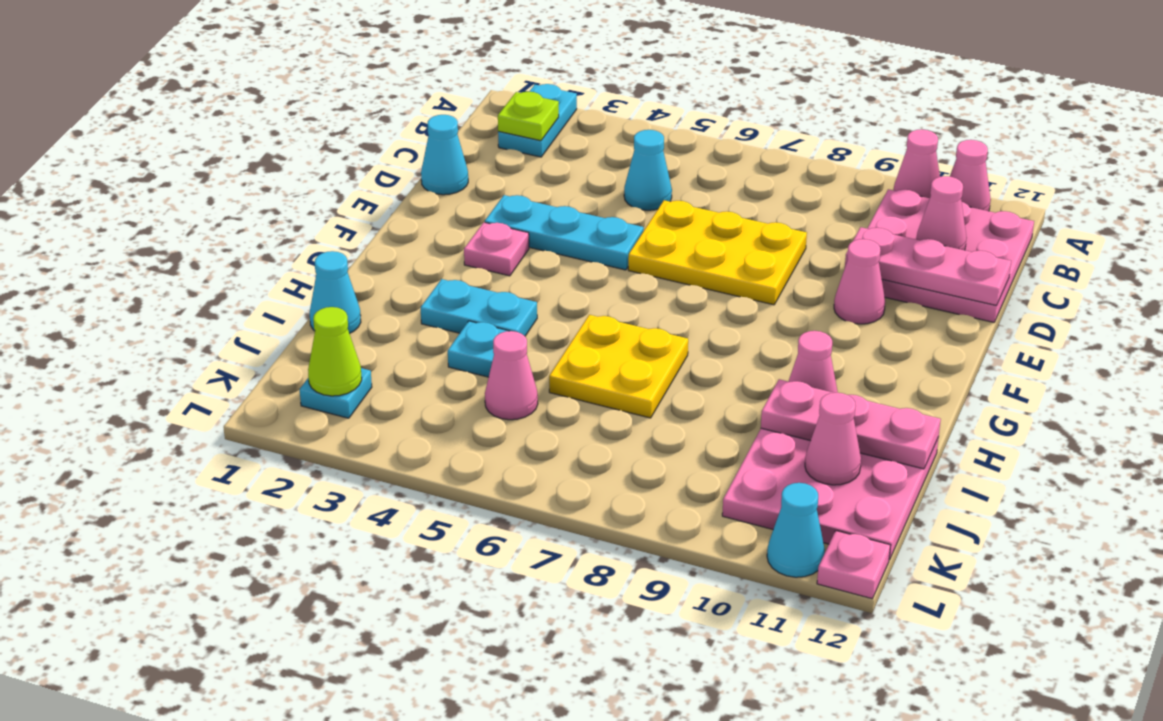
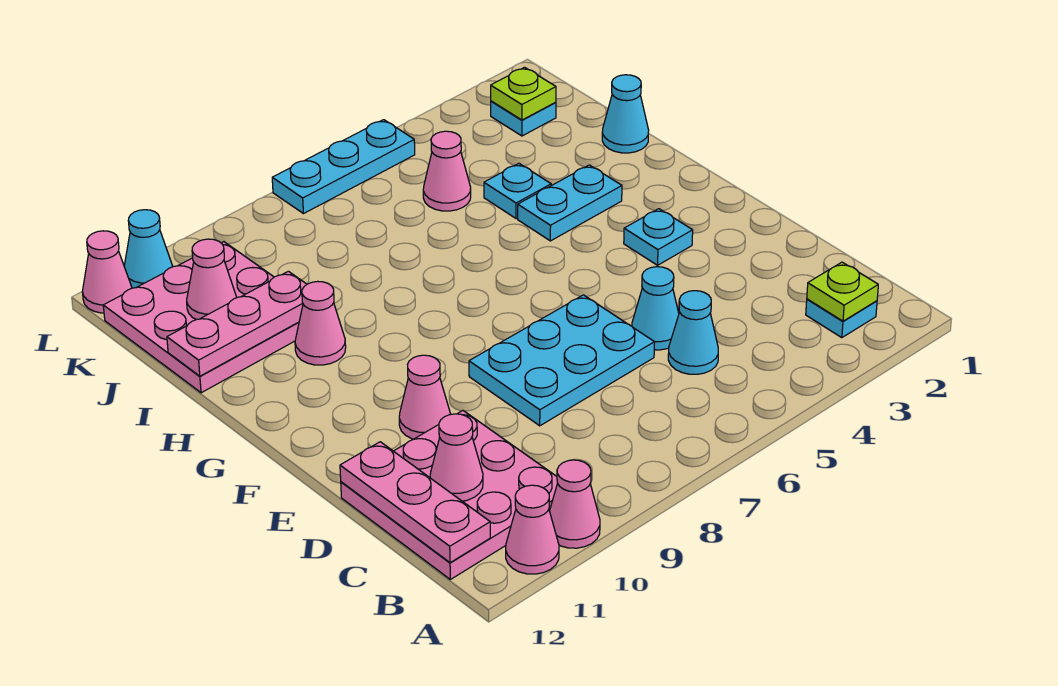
cyan 1x2 plate [498,84,577,157] -> cyan 1x1 plate [806,299,877,338]
cyan 1x1 cone [421,115,468,195] -> cyan 1x1 cone moved to [632,267,679,350]
yellow 2x3 plate [628,200,807,305] -> cyan 2x3 plate [469,295,655,426]
pink 1x3 plate [845,227,1011,306] -> pink 1x3 plate turned to [340,442,490,563]
cyan 1x3 plate [485,195,644,270] -> cyan 1x3 plate moved to [272,120,415,214]
pink 1x1 plate [464,222,529,276] -> cyan 1x1 plate [624,209,693,265]
yellow 2x2 plate [549,315,688,418] -> none
lime 1x1 cone [308,307,362,396] -> lime 1x1 plate [491,67,556,120]
pink 1x1 plate [817,531,890,599] -> pink 1x1 cone [82,231,132,313]

